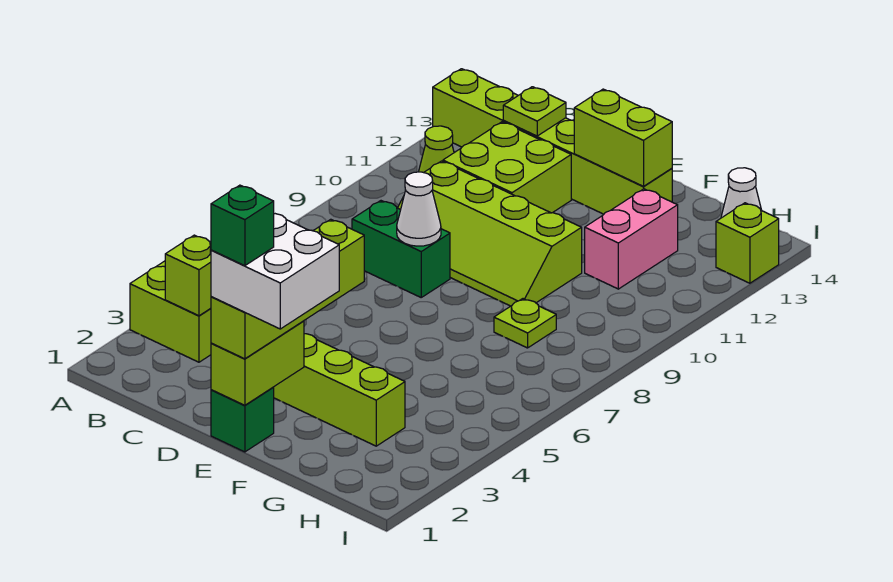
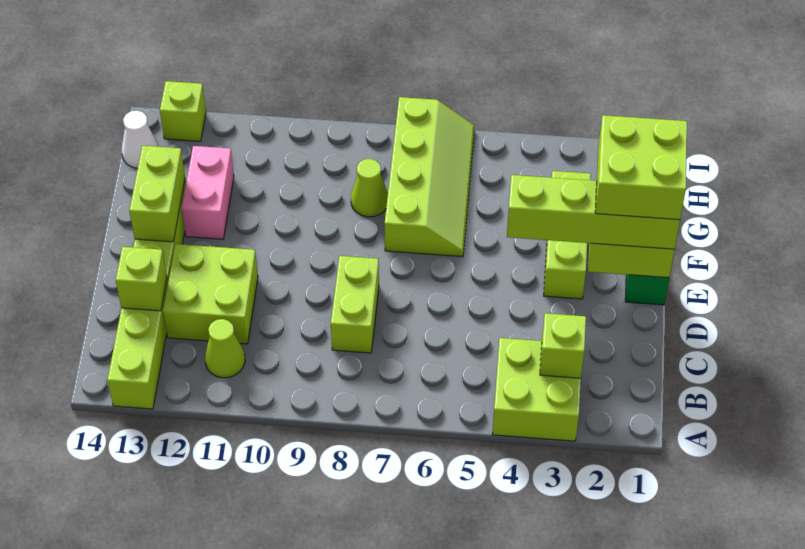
green 1x2 brick [352,201,450,297] -> lime 1x2 brick [331,256,379,353]
lime 2x4 slope [398,161,582,306] -> lime 2x4 slope moved to [385,97,474,257]
lime 1x1 plate [503,87,566,136] -> lime 1x1 brick [116,247,167,311]
white 1x1 cone [397,172,441,246] -> none
white 2x2 brick [211,214,339,329] -> lime 2x2 brick [595,115,687,220]
green 1x1 brick [211,185,274,266] -> none
lime 1x1 plate [494,299,556,348] -> lime 1x1 cone [351,159,388,217]
pink 1x2 brick [585,189,678,289] -> pink 1x2 brick turned to [182,146,234,239]

